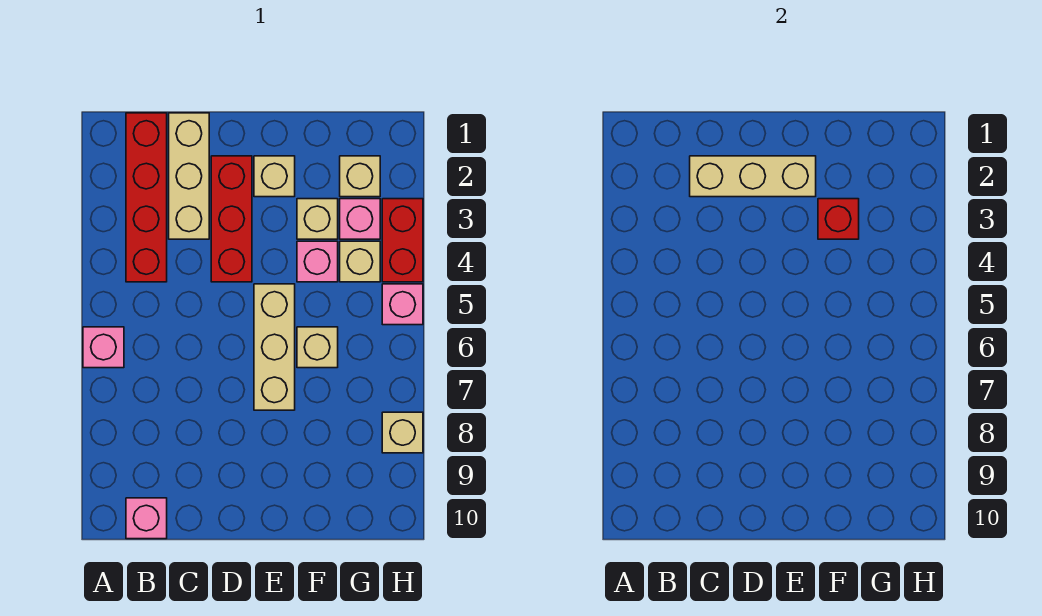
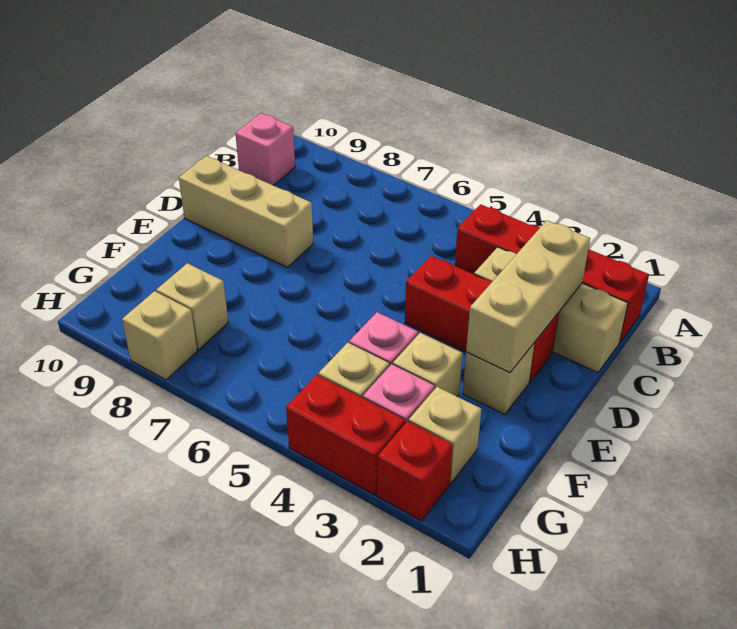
pink 1x1 brick [83,327,124,368] -> none
tan 1x3 brick [254,284,295,410] -> tan 1x3 brick moved to [179,156,313,267]
red 1x1 brick [818,199,859,239] -> red 1x1 brick moved to [377,421,453,521]
tan 1x1 brick [297,327,338,368] -> tan 1x1 brick moved to [156,263,228,350]
pink 1x1 brick [382,284,423,325] -> none

